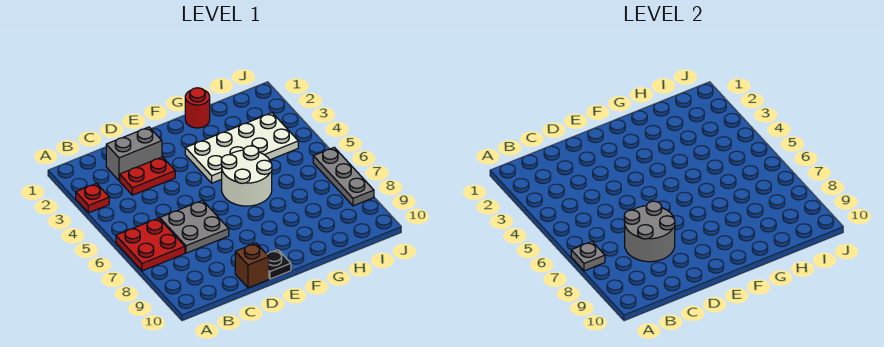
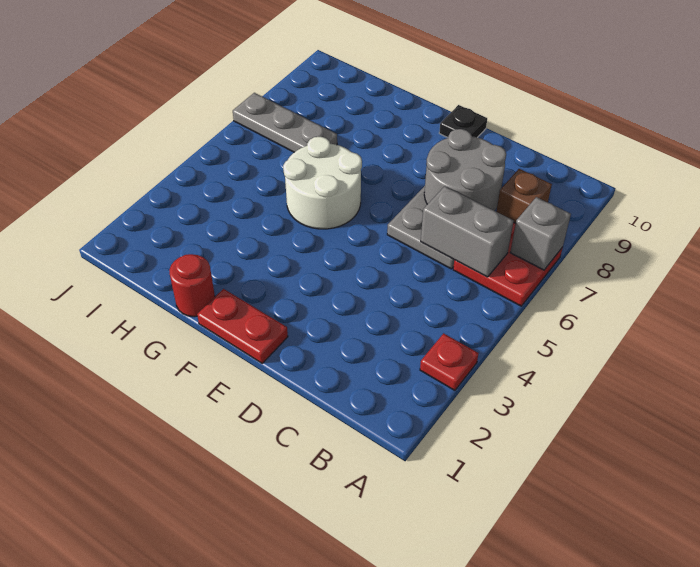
grey 1x1 plate [571,242,605,271] -> grey 1x1 brick [510,197,571,270]
grey 1x2 brick [106,127,162,181] -> grey 1x2 brick moved to [421,186,514,277]
red 1x2 plate [120,157,175,195] -> red 1x2 plate moved to [197,289,288,363]
brown 1x1 brick [235,243,269,288] -> brown 1x1 brick moved to [496,169,552,223]
white 2x4 plate [185,113,298,183] -> none
grey 1x3 plate [313,147,374,206] -> grey 1x3 plate turned to [233,93,337,152]

